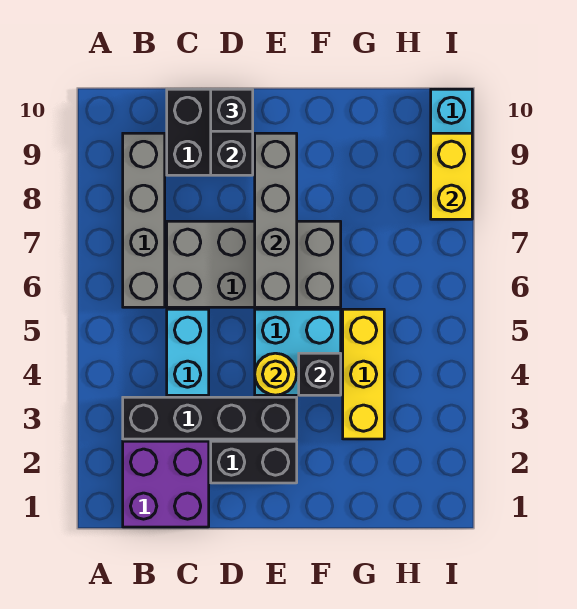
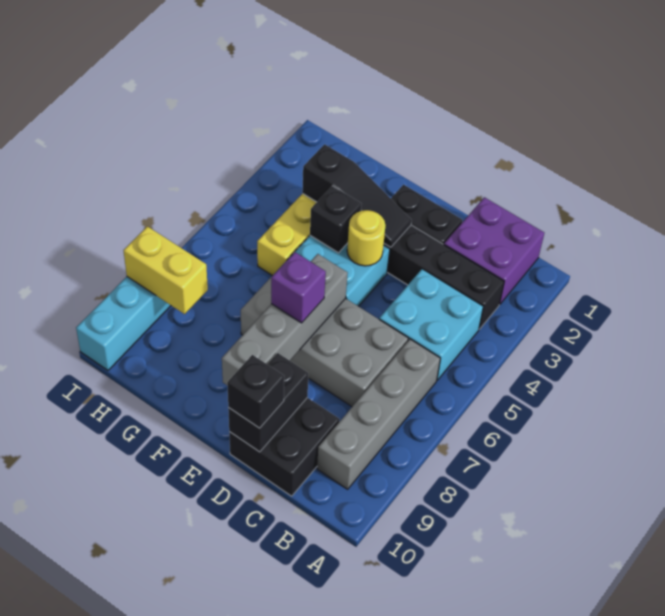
cyan 1x2 brick [167,309,209,395] -> cyan 2x2 brick [379,269,483,380]
none -> black 1x3 slope [302,144,412,247]
none -> purple 1x1 brick [271,252,326,323]
yellow 1x2 brick [431,133,472,219] -> yellow 1x2 brick turned to [123,226,208,314]

